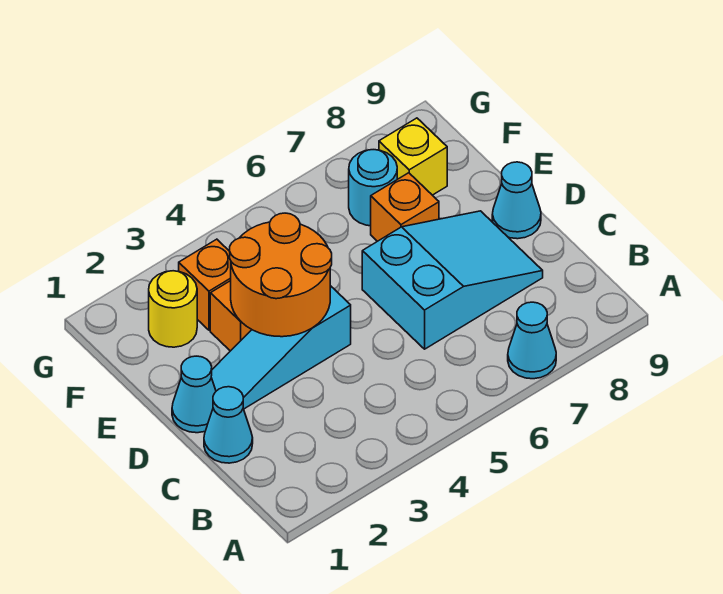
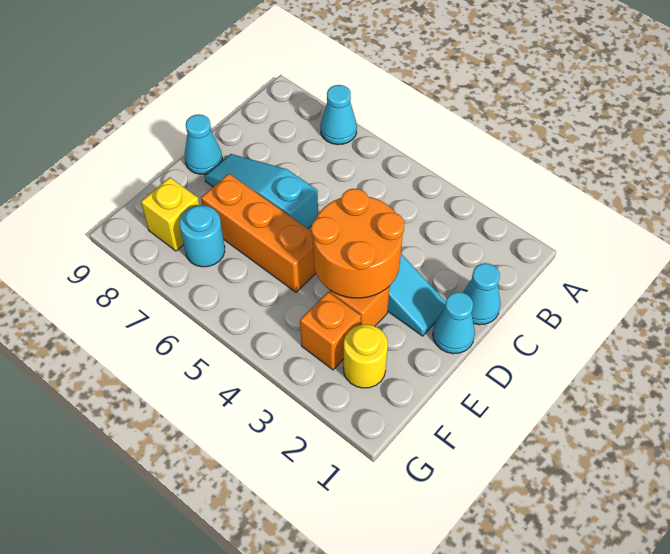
cyan 2x3 slope [362,211,543,349] -> cyan 1x3 slope [205,154,318,229]
orange 1x1 brick [371,173,439,241] -> orange 1x3 brick [201,174,316,292]

